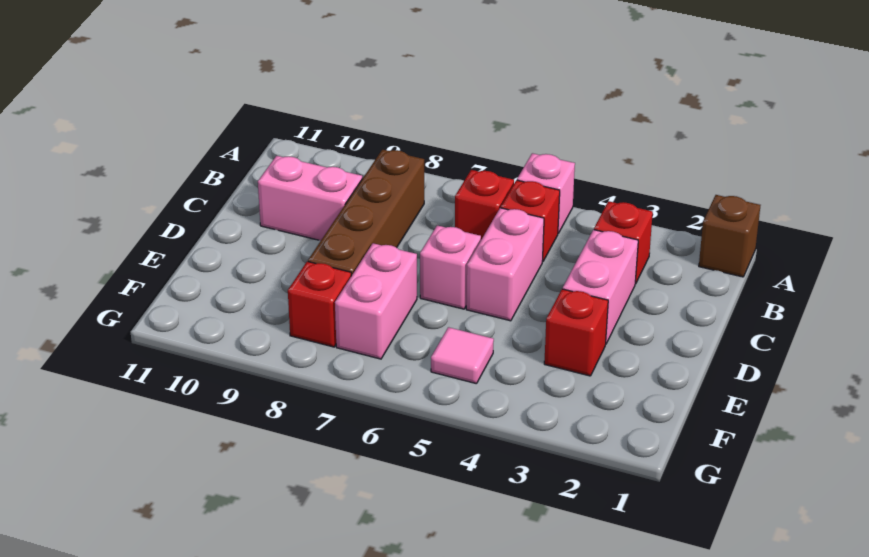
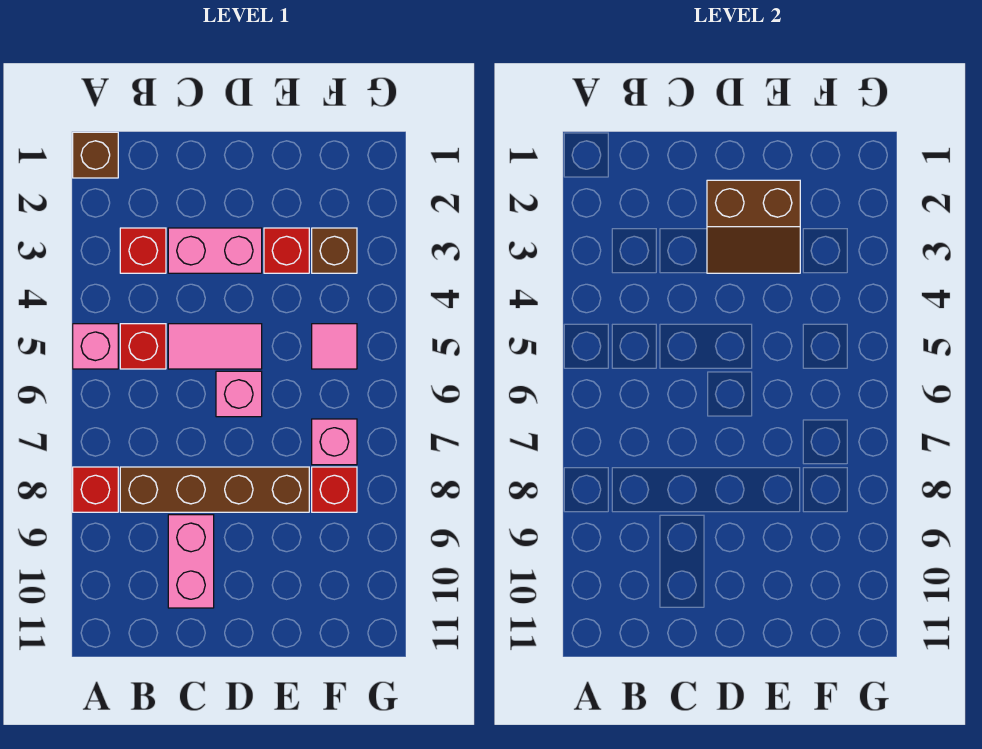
red 1x1 brick [455,170,514,239] -> red 1x1 brick moved to [73,467,118,512]
pink 1x2 brick [466,208,544,321] -> pink 1x2 tile [168,324,262,369]
none -> brown 2x2 slope [707,180,800,273]
pink 1x2 brick [335,243,417,359] -> pink 1x1 brick [312,419,357,465]
none -> brown 1x1 brick [312,228,357,273]

